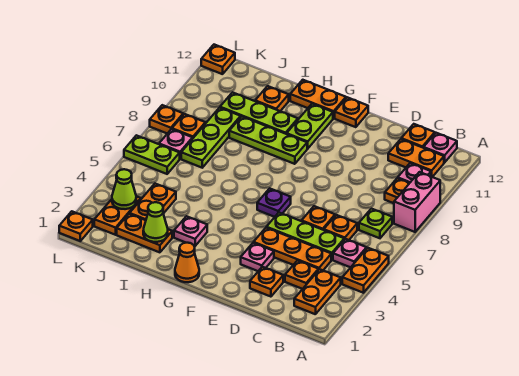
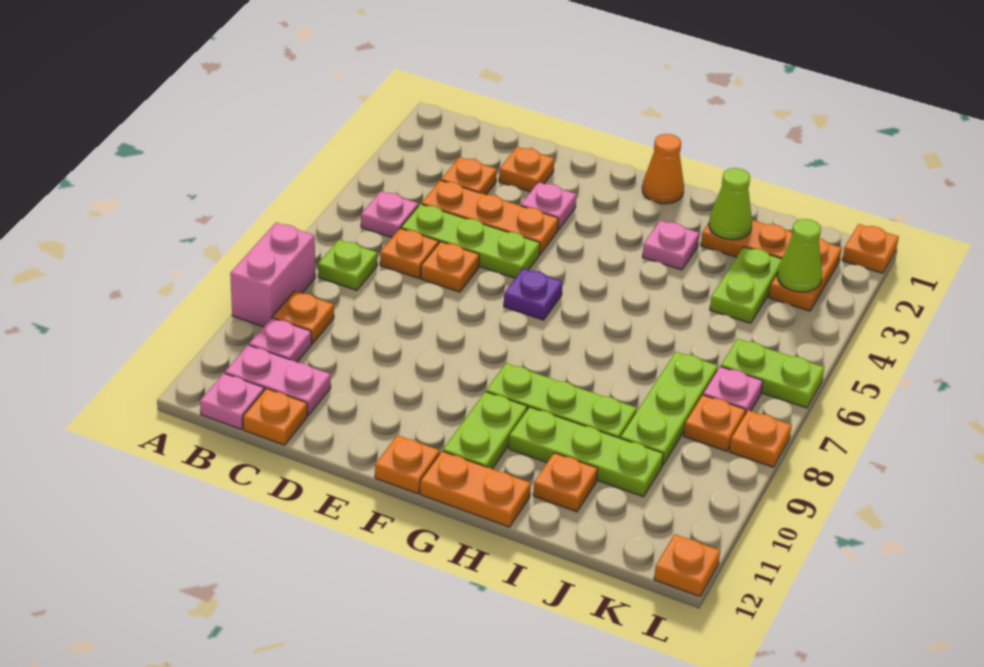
orange 1x2 plate [342,248,389,293] -> none
orange 1x2 plate [294,269,341,314] -> none
orange 1x2 plate [388,139,444,177] -> pink 1x2 plate [225,345,331,415]
orange 1x2 plate [130,184,176,220] -> lime 1x2 plate [710,247,782,323]

